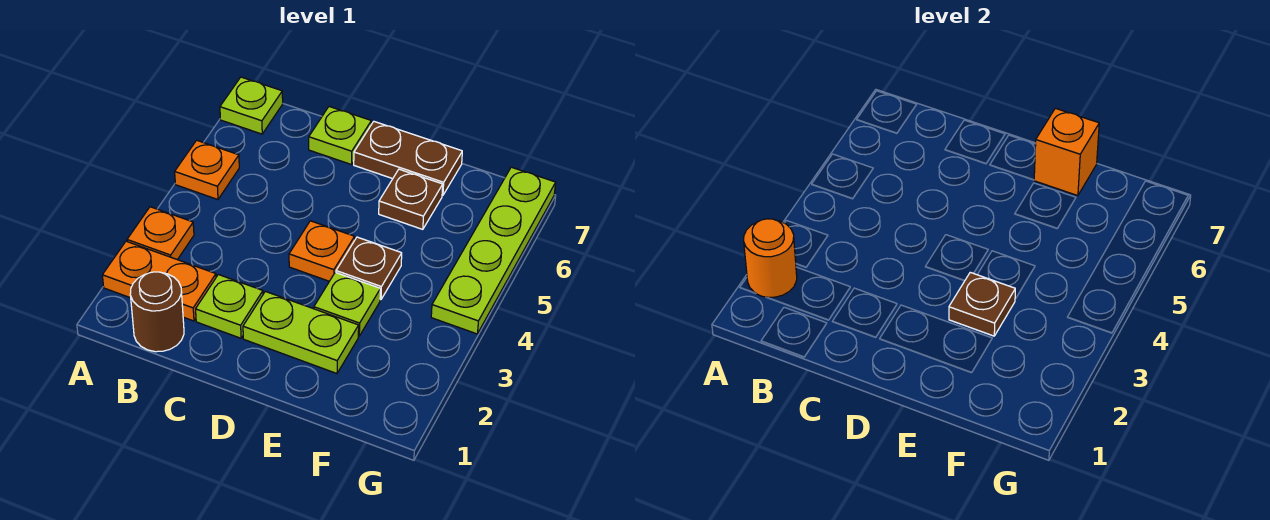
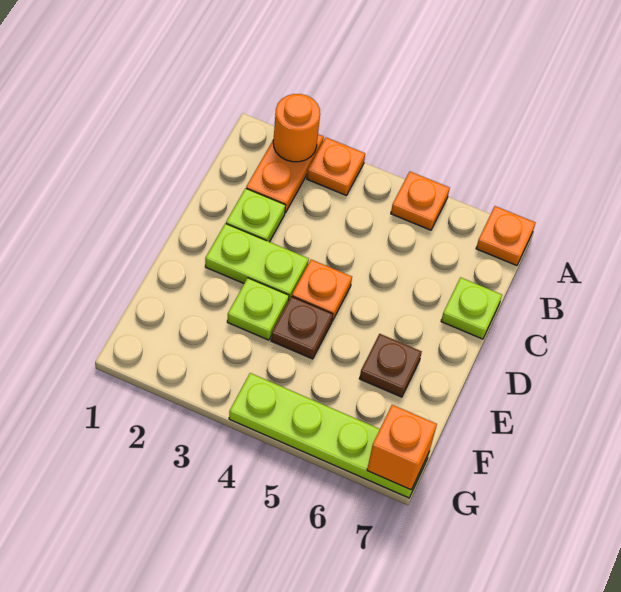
lime 1x1 plate [220,77,283,134] -> orange 1x1 plate [476,206,535,266]
brown 1x1 round brick [130,272,184,352] -> none
lime 1x2 plate [243,291,359,374] -> lime 1x2 plate turned to [205,223,309,299]
brown 1x2 plate [354,122,462,196] -> none
brown 1x1 plate [949,272,1015,336] -> none
orange 1x1 brick [1034,108,1099,196] -> orange 1x1 brick moved to [367,405,437,490]

